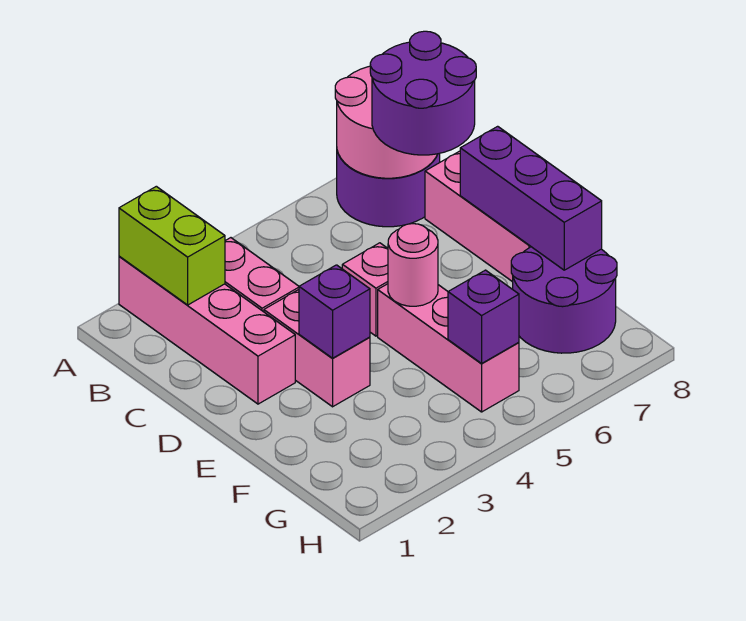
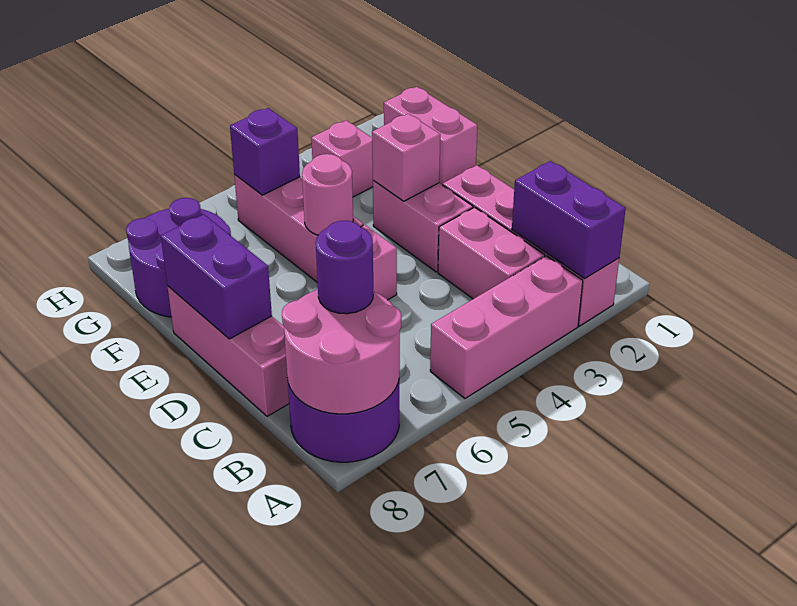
lime 1x2 brick [119,186,225,305] -> purple 1x2 brick [512,161,626,278]
none -> pink 1x3 brick [430,256,583,398]
purple 2x2 round brick [370,31,476,155] -> purple 1x1 round brick [316,221,373,314]
purple 1x3 brick [460,126,602,270] -> purple 1x2 brick [161,214,272,339]
purple 1x1 brick [299,265,370,358] -> pink 1x1 brick [372,114,440,201]
none -> pink 1x2 brick [384,87,478,185]
none -> pink 1x1 brick [311,120,373,197]

